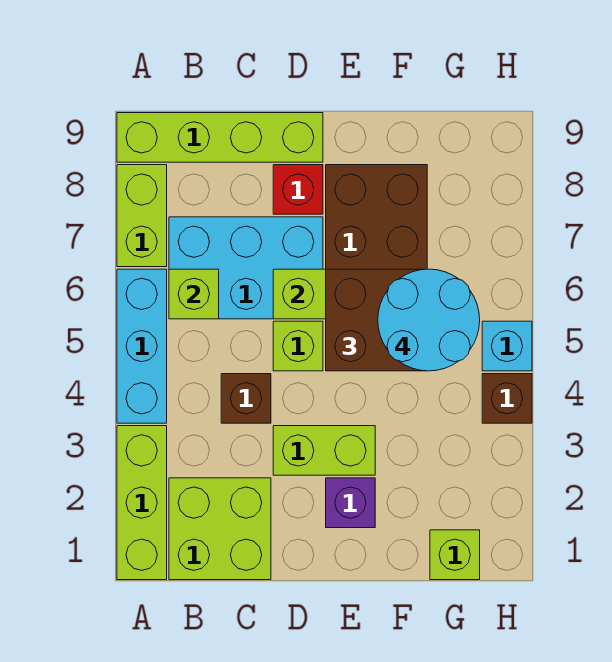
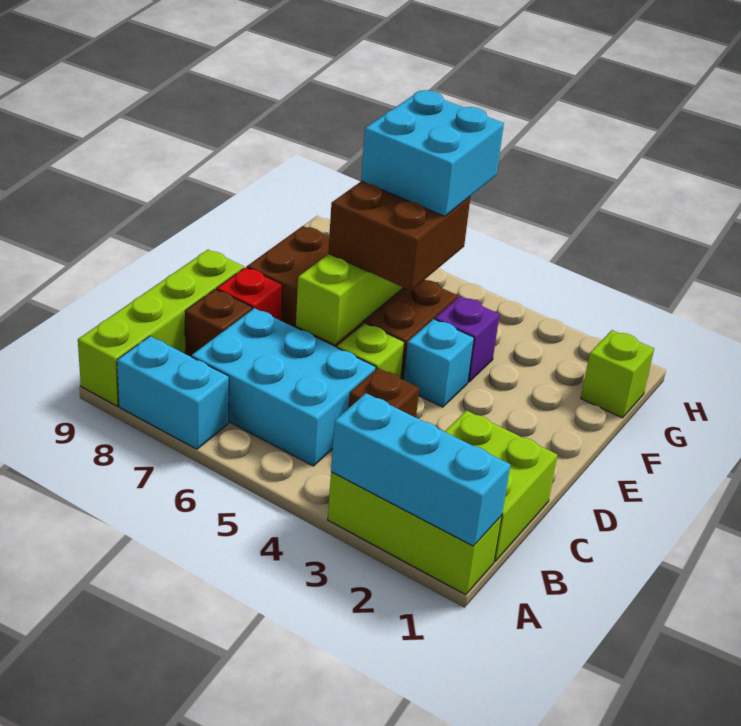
cyan 1x3 brick [117,269,167,423] -> cyan 1x3 brick moved to [331,393,510,546]
lime 1x2 brick [117,165,167,267] -> cyan 1x2 brick [117,336,229,449]
cyan 2x3 brick [169,217,323,319] -> cyan 2x3 brick turned to [192,308,376,466]
lime 1x1 brick [169,269,219,319] -> none
lime 1x2 brick [273,426,375,475] -> none
purple 1x1 brick [326,478,375,528] -> purple 1x1 brick moved to [435,296,500,382]
cyan 2x2 round brick [378,269,480,371] -> cyan 2x2 brick [361,90,504,216]
brown 1x1 brick [482,374,532,423] -> brown 1x1 brick moved to [185,289,252,357]
cyan 1x1 brick [482,321,532,371] -> cyan 1x1 brick moved to [404,319,474,407]

